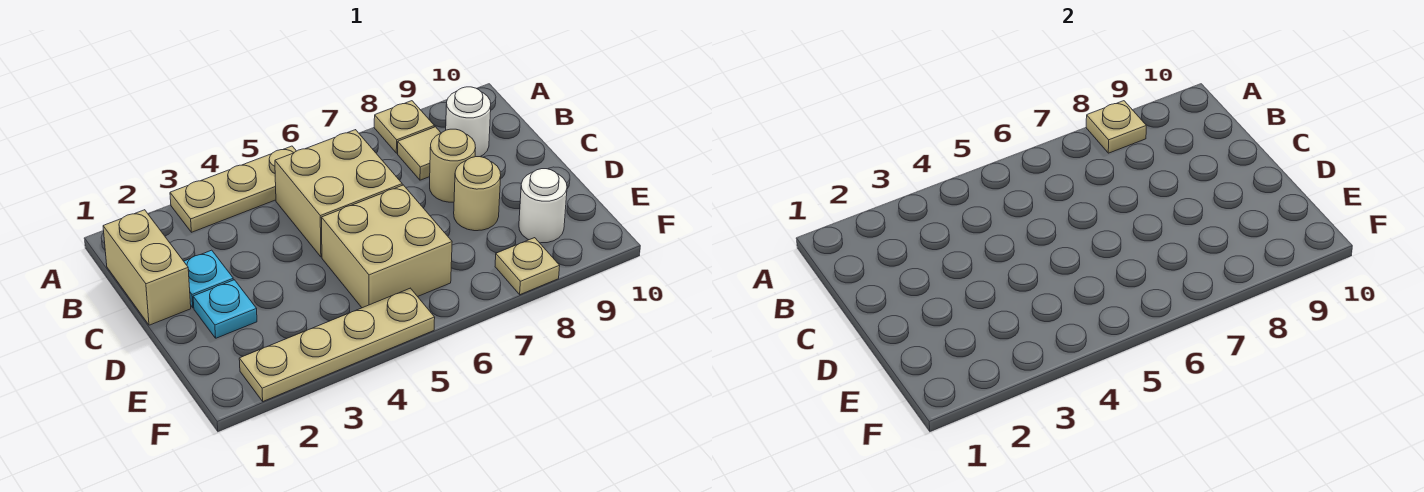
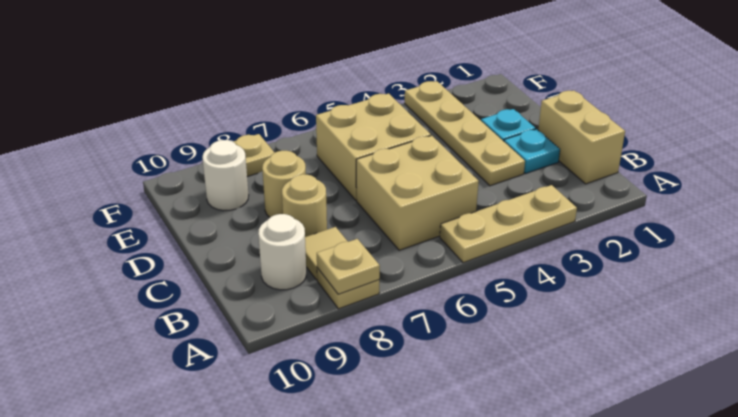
tan 1x4 plate [239,288,435,401] -> tan 1x4 plate turned to [405,81,525,186]

